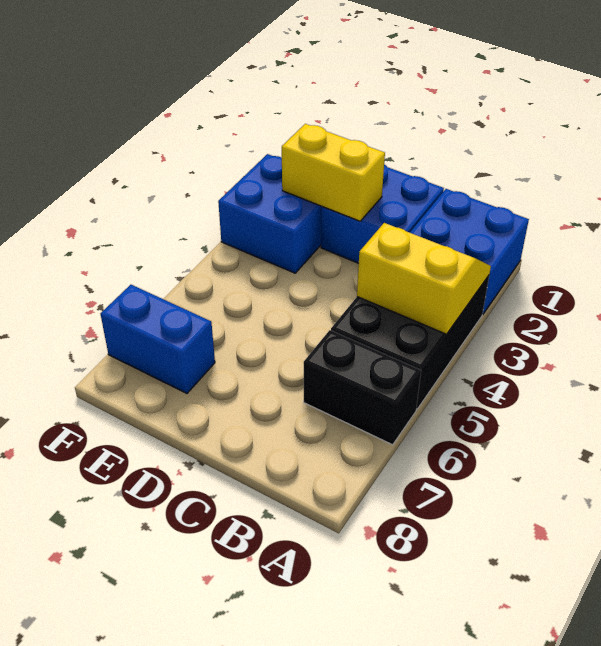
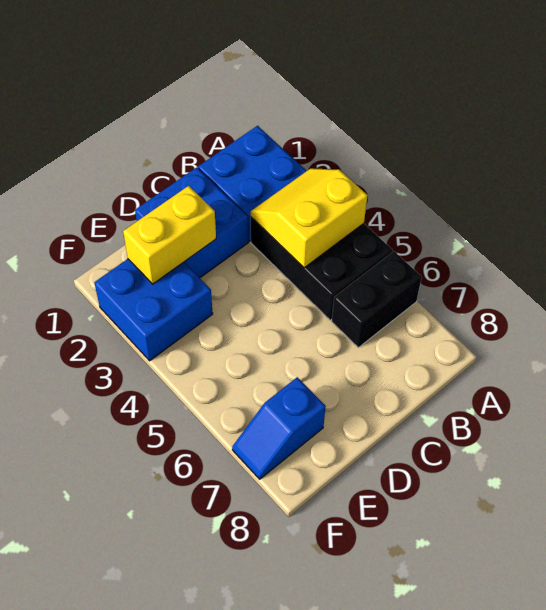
blue 1x2 brick [101,285,215,393] -> blue 1x2 slope [232,377,326,479]

